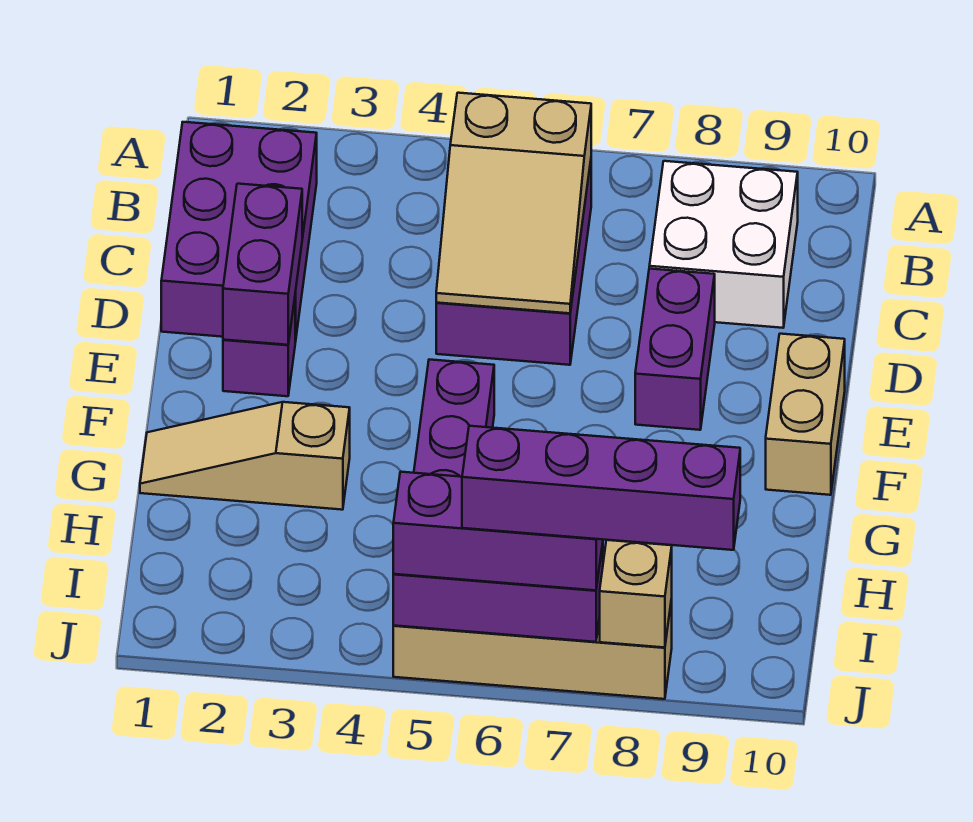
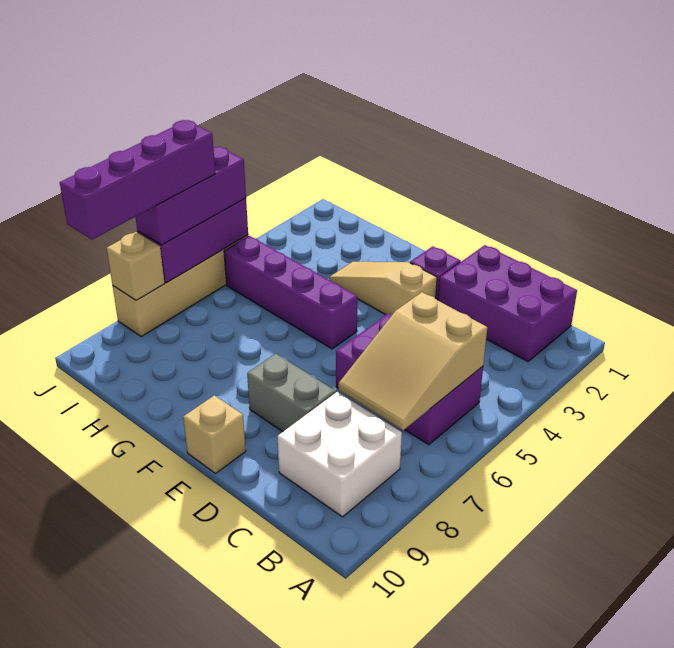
tan 2x3 slope [436,93,591,313] -> tan 2x3 slope turned to [338,292,487,430]
purple 1x2 brick [223,184,302,345] -> none
purple 1x2 brick [635,269,715,430] -> grey 1x2 brick [247,354,336,432]
tan 1x2 brick [766,334,845,495] -> tan 1x1 brick [183,395,246,474]
tan 1x3 slope [140,402,350,510] -> tan 1x3 slope turned to [329,262,437,315]

